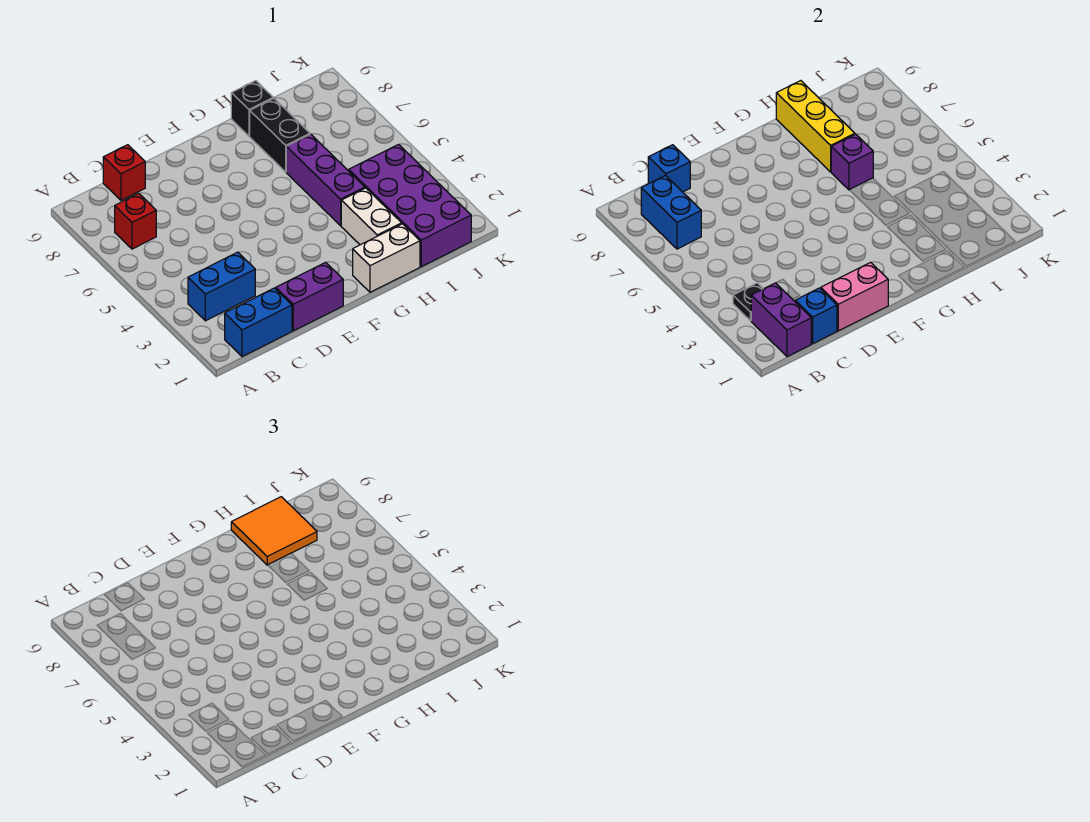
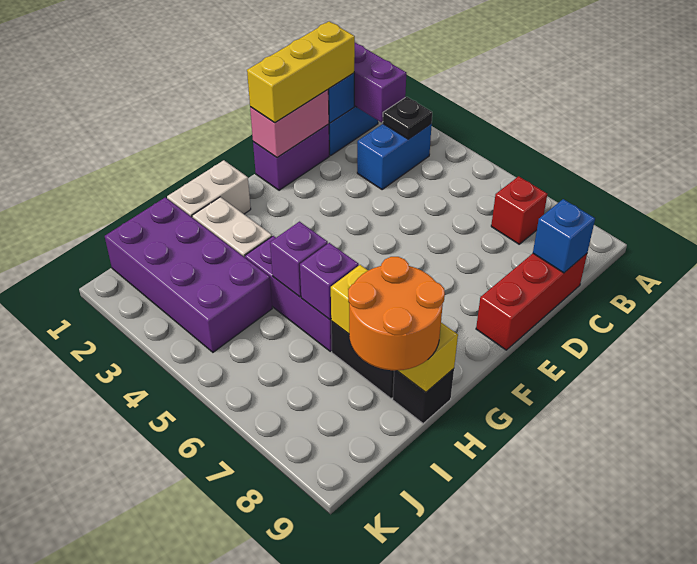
blue 1x2 brick [641,176,701,249] -> none
none -> yellow 1x3 brick [247,21,355,123]
red 1x1 brick [103,145,145,200] -> red 1x3 brick [476,254,587,350]
none -> purple 1x1 brick [270,222,328,297]
orange 2x2 tile [231,497,317,565] -> orange 2x2 round brick [348,257,445,370]

